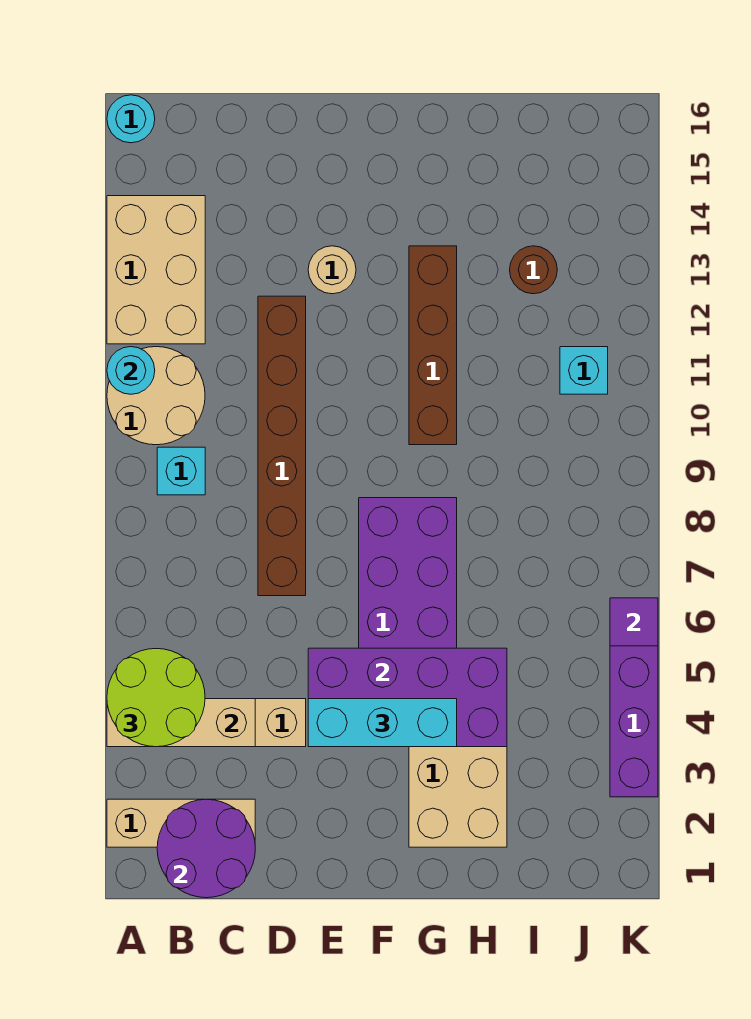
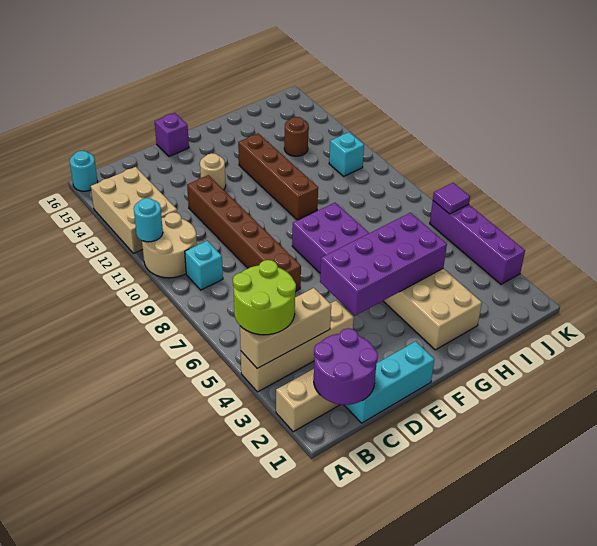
cyan 1x3 brick [308,699,457,747] -> cyan 1x3 brick moved to [344,341,434,423]
none -> purple 1x1 brick [155,113,189,156]

